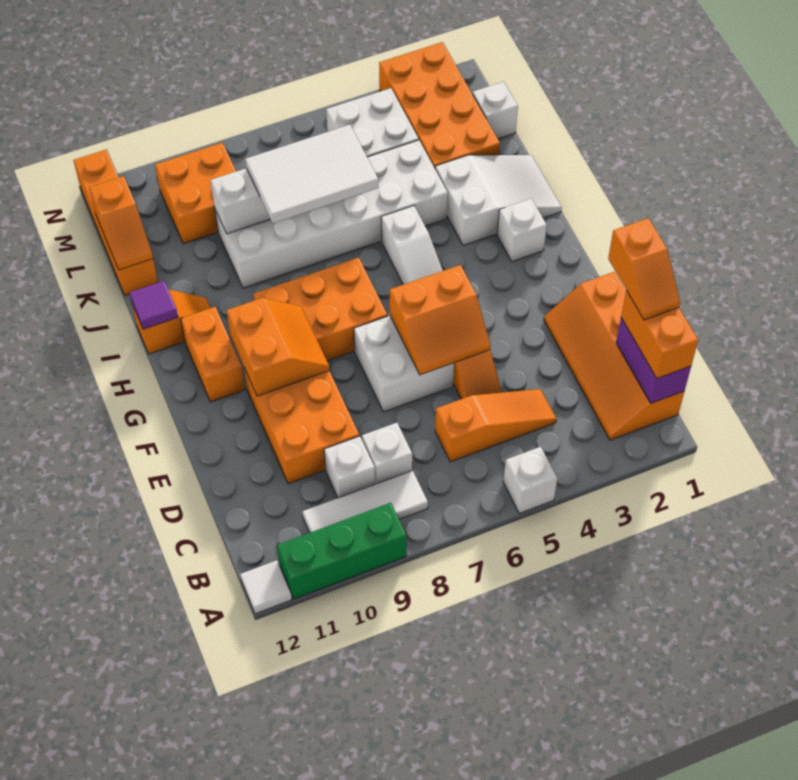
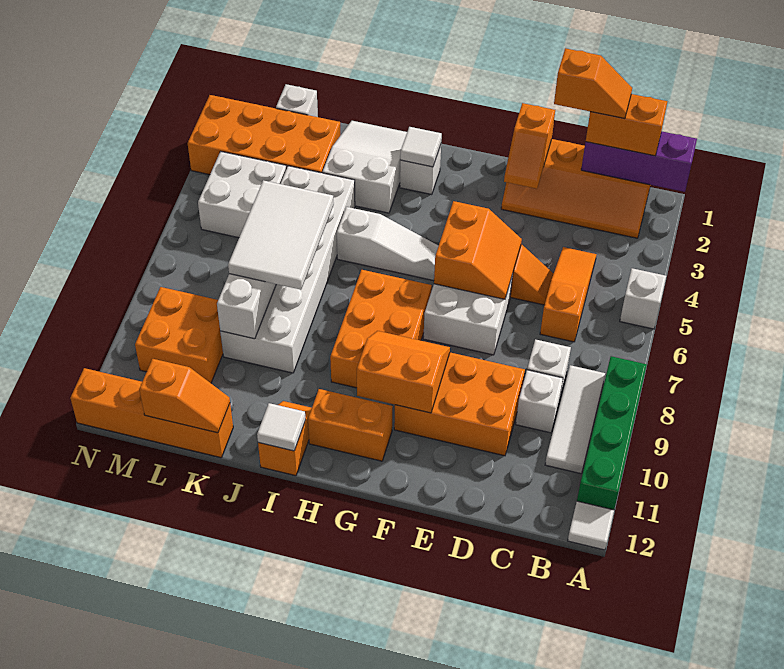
green 1x3 brick [277,503,406,599] -> green 1x4 brick [577,356,647,510]
purple 1x2 brick [616,318,691,403] -> purple 1x3 brick [581,131,697,192]
none -> orange 1x2 slope [504,103,555,189]
none -> white 1x1 tile [400,127,442,167]
purple 1x1 tile [130,281,178,329] -> white 1x1 tile [257,403,306,451]

